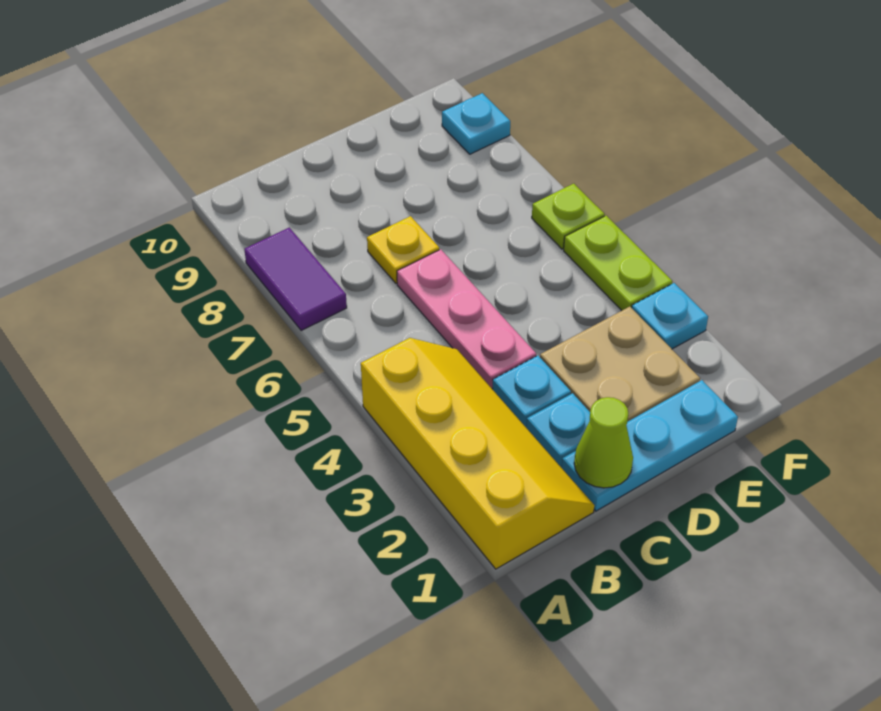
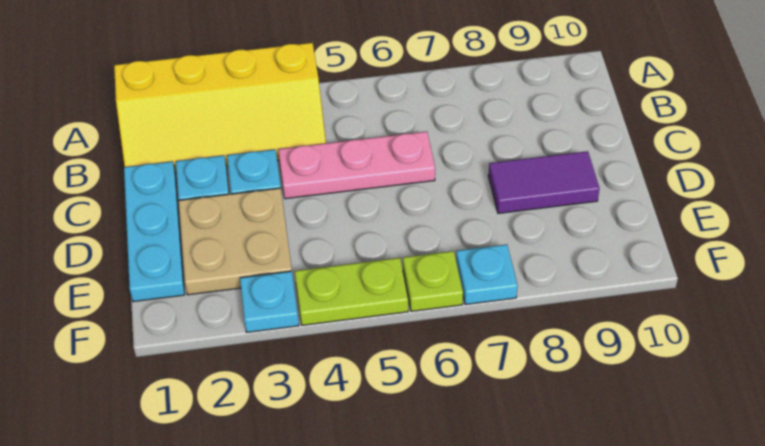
purple 1x2 tile [244,228,347,330] -> purple 1x2 tile moved to [488,151,600,213]
lime 1x1 cone [574,397,633,488] -> none
yellow 1x1 plate [367,216,439,283] -> none
cyan 1x1 plate [442,93,510,154] -> cyan 1x1 plate moved to [456,244,518,305]

